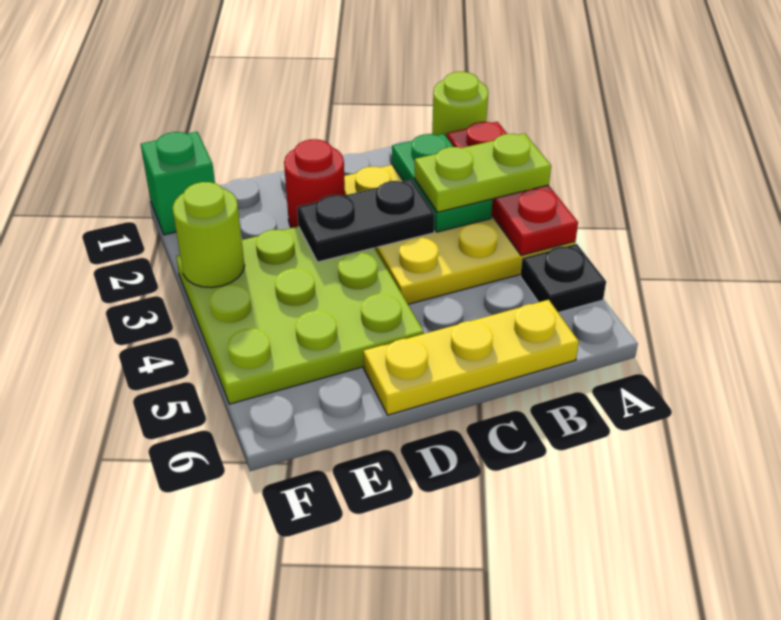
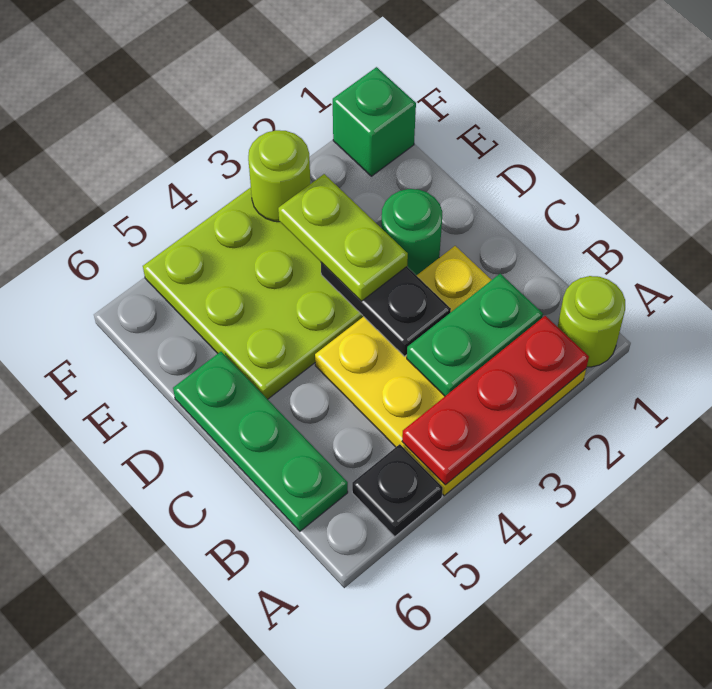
lime 1x2 plate [414,133,551,212] -> lime 1x2 plate moved to [278,174,408,301]
yellow 1x3 plate [363,300,579,415] -> green 1x3 plate [173,352,348,531]
red 1x1 round brick [284,139,345,228] -> green 1x1 round brick [381,189,442,275]

